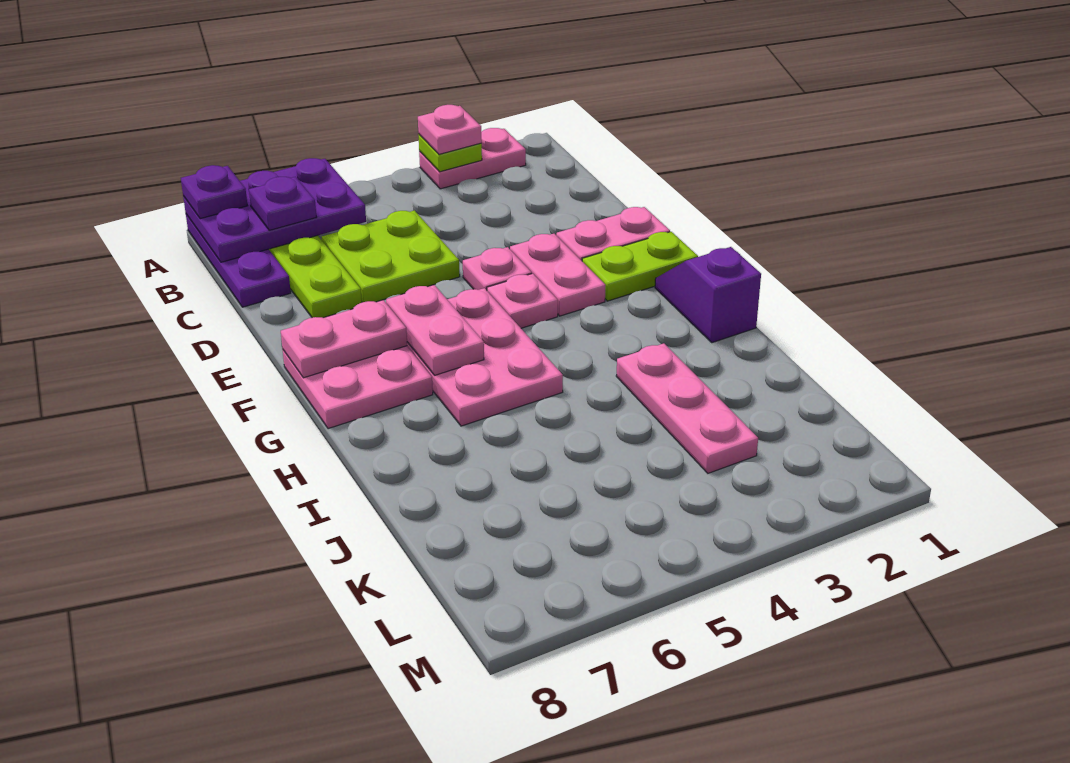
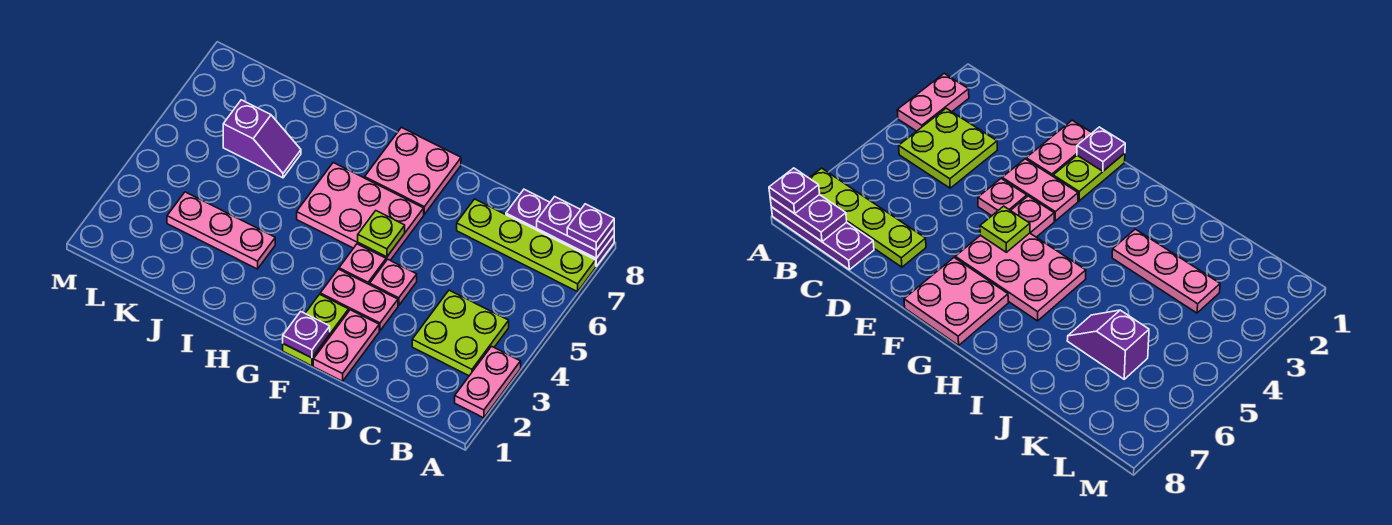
lime 1x1 plate [418,134,482,172] -> lime 1x1 plate moved to [358,211,405,257]
pink 1x1 plate [418,105,482,154] -> none
purple 2x3 plate [183,158,366,262] -> purple 1x2 plate [537,197,614,258]
purple 1x1 plate [249,177,316,230] -> purple 1x1 plate moved to [283,312,330,358]
lime 2x2 plate [322,210,460,302] -> lime 2x2 plate moved to [412,290,509,376]
pink 1x2 plate [386,285,484,375] -> none
pink 1x2 plate [281,300,407,378] -> none
purple 1x2 slope [655,247,761,343] -> purple 1x2 slope moved to [223,100,301,178]

